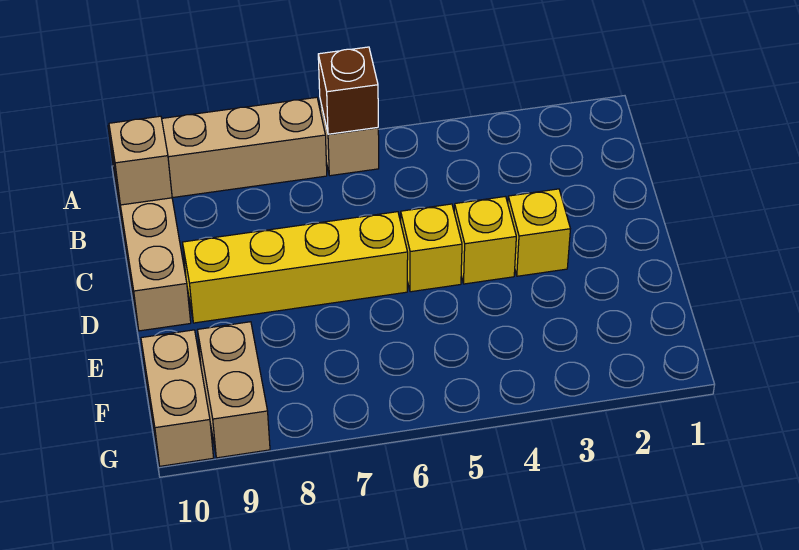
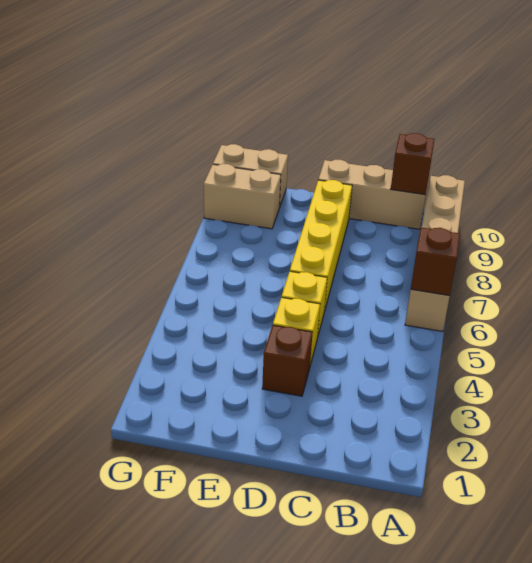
tan 1x1 brick [109,116,172,205] -> brown 1x1 brick [391,133,434,195]
yellow 1x1 brick [508,189,570,276] -> brown 1x1 brick [262,325,313,396]

